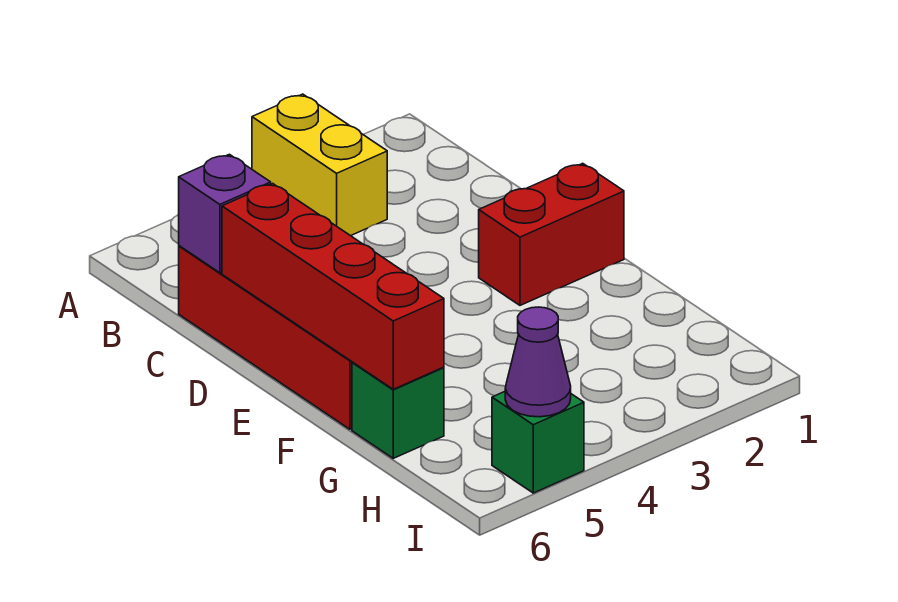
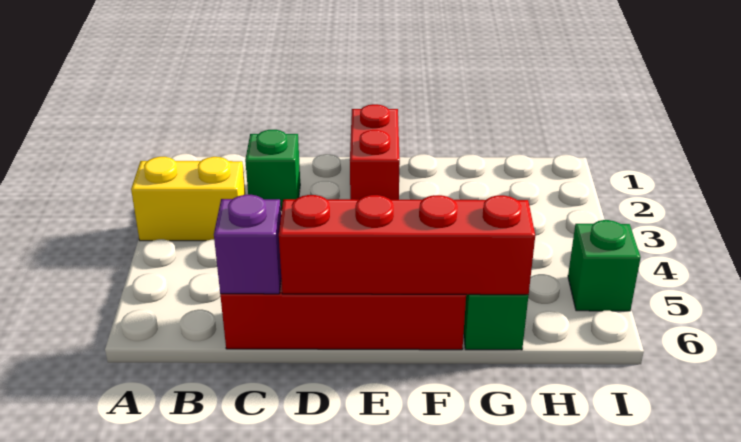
none -> green 1x1 brick [245,130,300,211]
purple 1x1 cone [505,307,571,417] -> none

